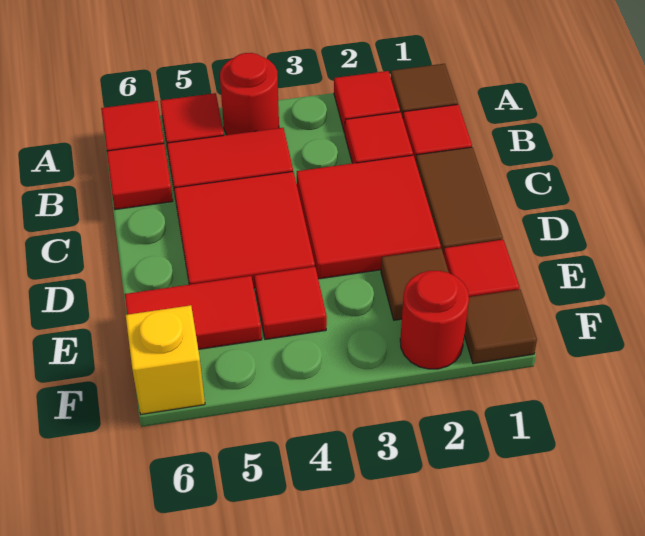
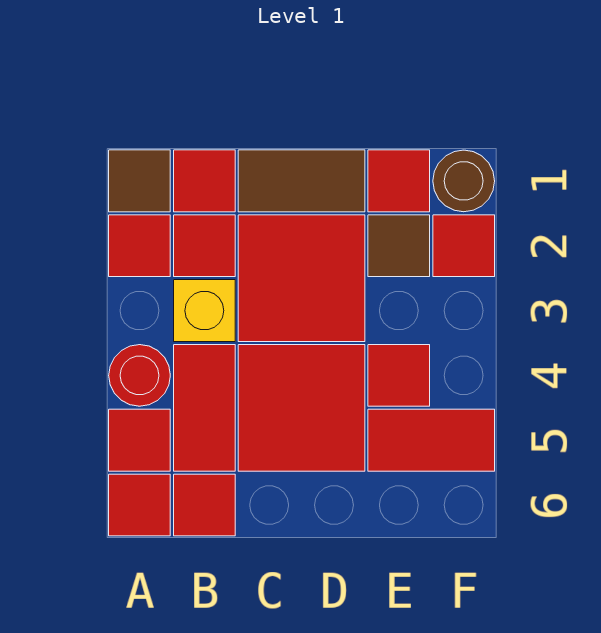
red 1x2 tile [125,276,262,349] -> red 1x2 tile turned to [368,409,495,471]
brown 1x1 tile [464,289,537,364] -> brown 1x1 round brick [433,150,495,212]
red 1x1 round brick [400,271,469,369] -> red 1x1 tile [433,215,495,277]
yellow 1x1 brick [126,305,205,414] -> yellow 1x1 brick moved to [174,280,235,342]

